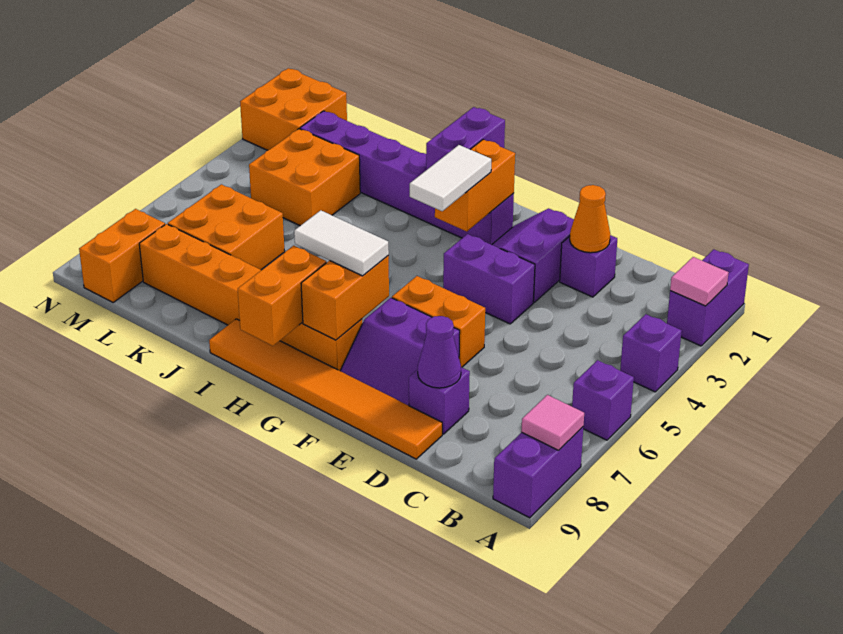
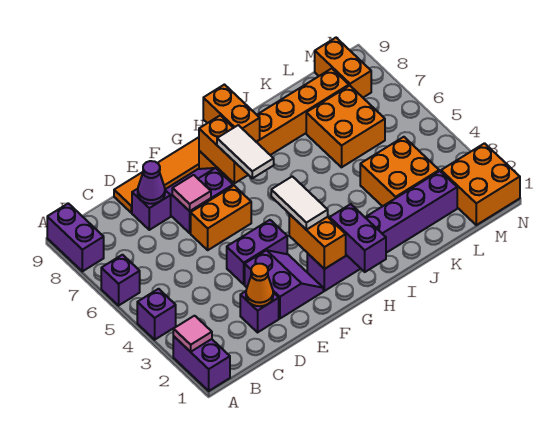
pink 1x1 tile [521,395,584,450] -> pink 1x1 tile moved to [172,175,211,211]
white 1x2 tile [294,210,389,276] -> white 1x2 tile turned to [217,125,274,178]

